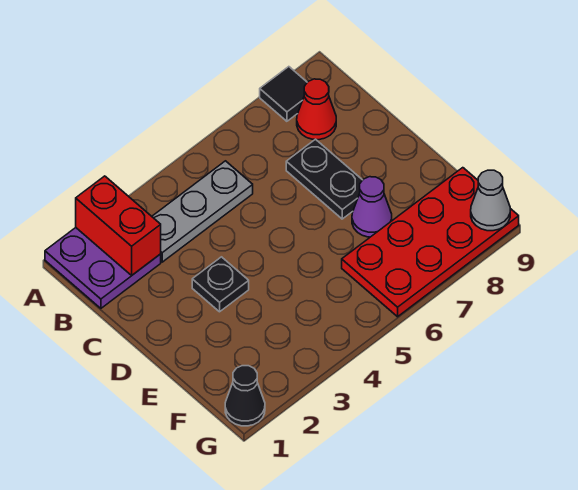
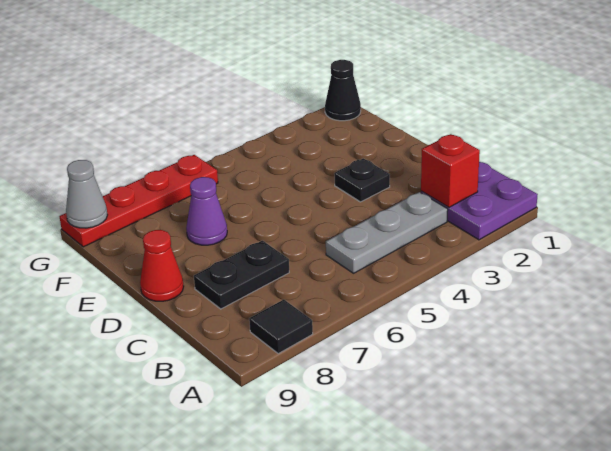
red 1x2 brick [76,176,161,275] -> red 1x1 brick [421,134,480,207]
red 1x1 cone [297,79,336,140] -> red 1x1 cone moved to [140,230,184,301]
black 1x2 plate [286,139,362,219] -> black 1x2 plate turned to [194,241,289,309]
red 2x4 plate [342,168,519,317] -> red 1x4 plate [60,155,218,247]

